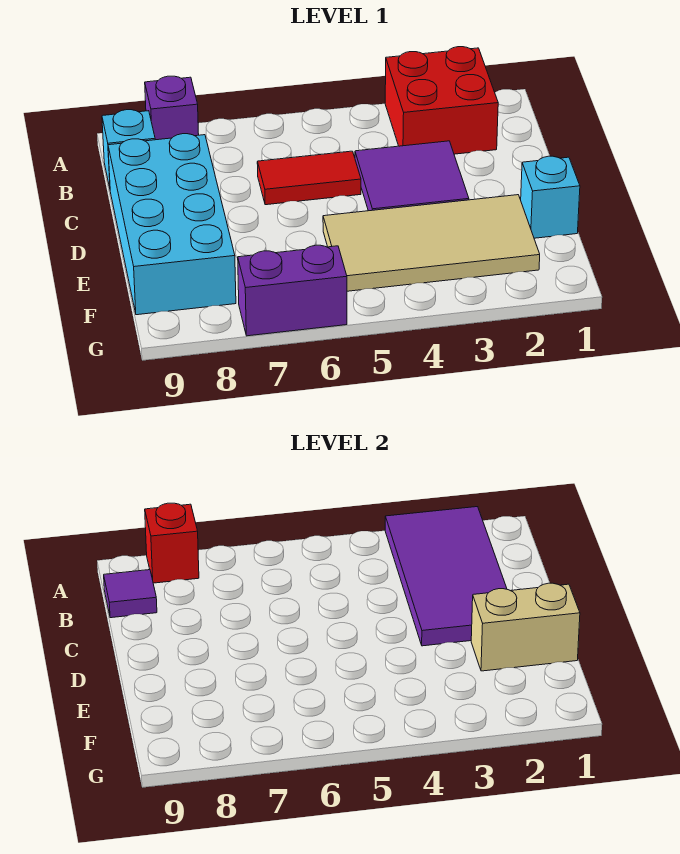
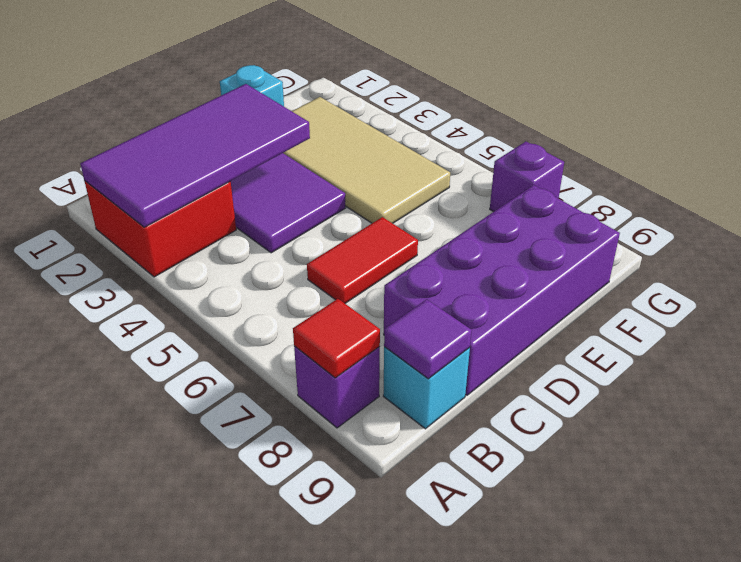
red 1x1 brick [145,503,199,583] -> red 1x1 tile [293,299,380,378]
red 1x2 tile [257,151,361,205] -> red 1x2 tile turned to [307,217,418,303]
cyan 2x4 brick [108,134,236,315] -> purple 2x4 brick [384,185,620,395]
tan 1x2 brick [471,583,580,671] -> none
purple 1x2 brick [238,245,347,336] -> purple 1x1 brick [490,142,564,212]

